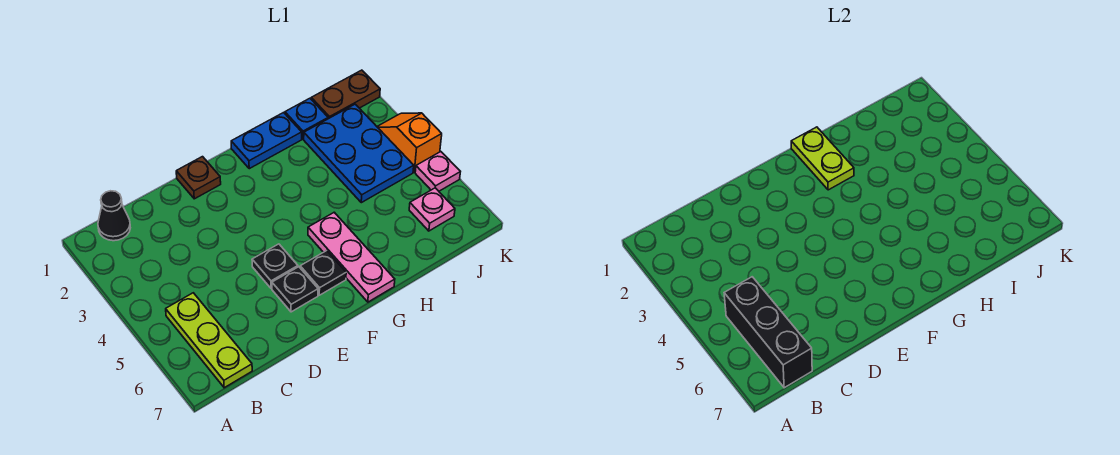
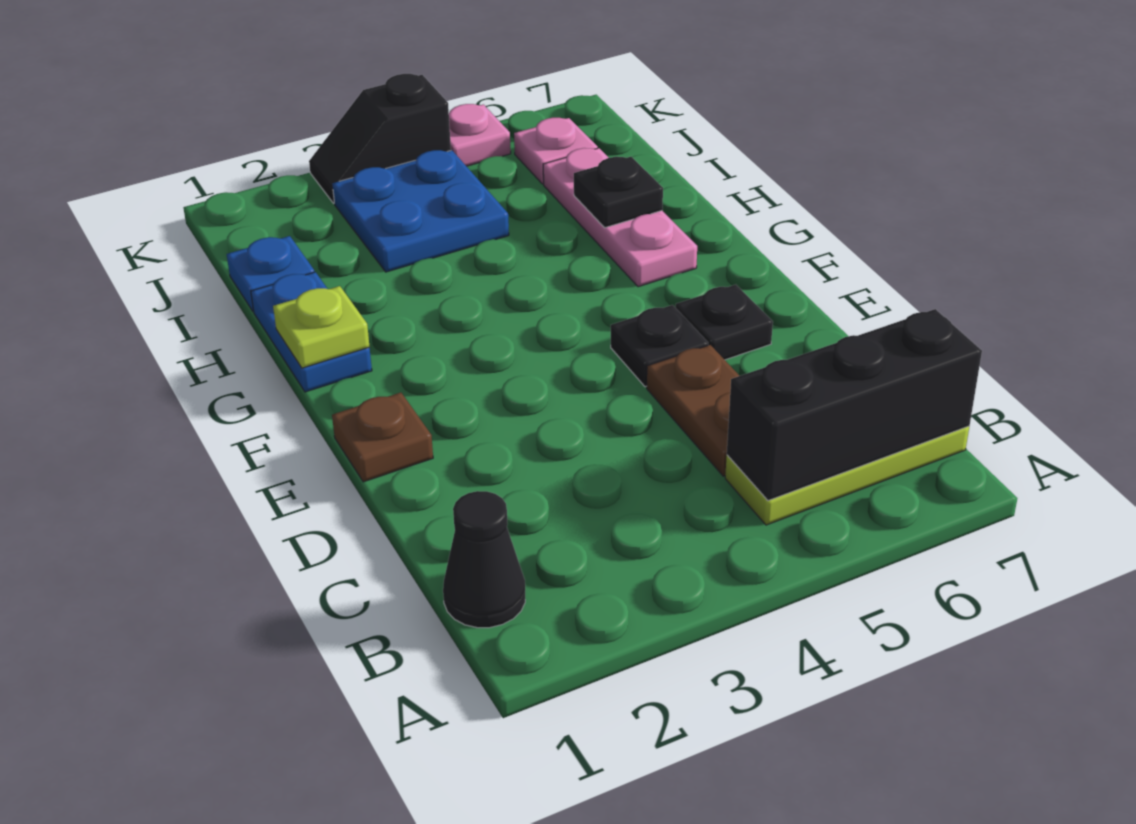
black 1x1 plate [300,251,346,295] -> black 1x1 plate moved to [574,157,663,228]
lime 1x2 plate [791,127,854,190] -> lime 1x1 plate [273,286,370,368]
pink 1x3 plate [308,212,395,302] -> pink 1x3 plate turned to [543,148,697,287]
blue 2x3 plate [304,104,414,203] -> blue 2x2 plate [332,150,509,272]
brown 1x2 plate [311,70,380,119] -> brown 1x2 plate moved to [647,345,739,476]
orange 1x2 slope [377,113,442,172] -> black 1x2 slope [309,74,451,203]

